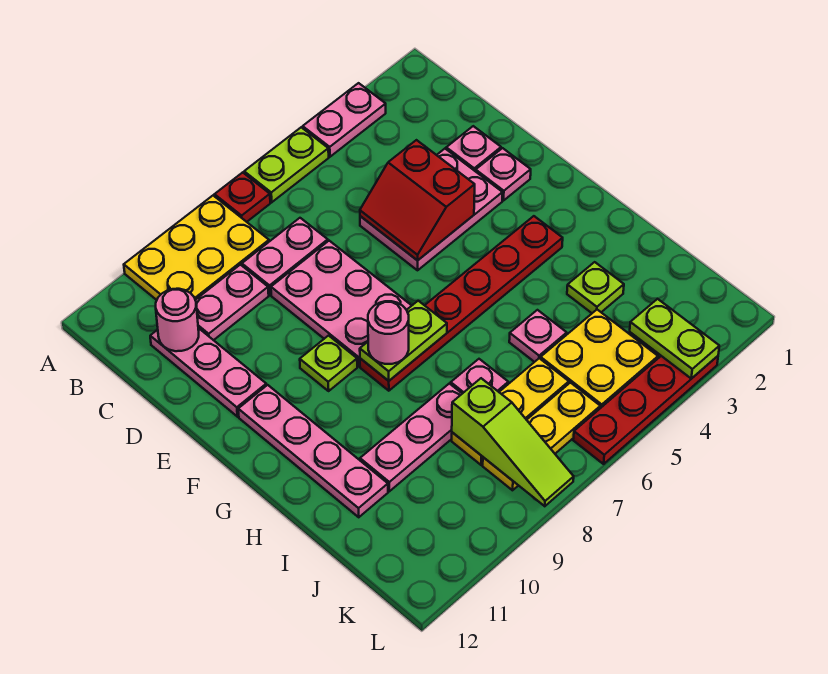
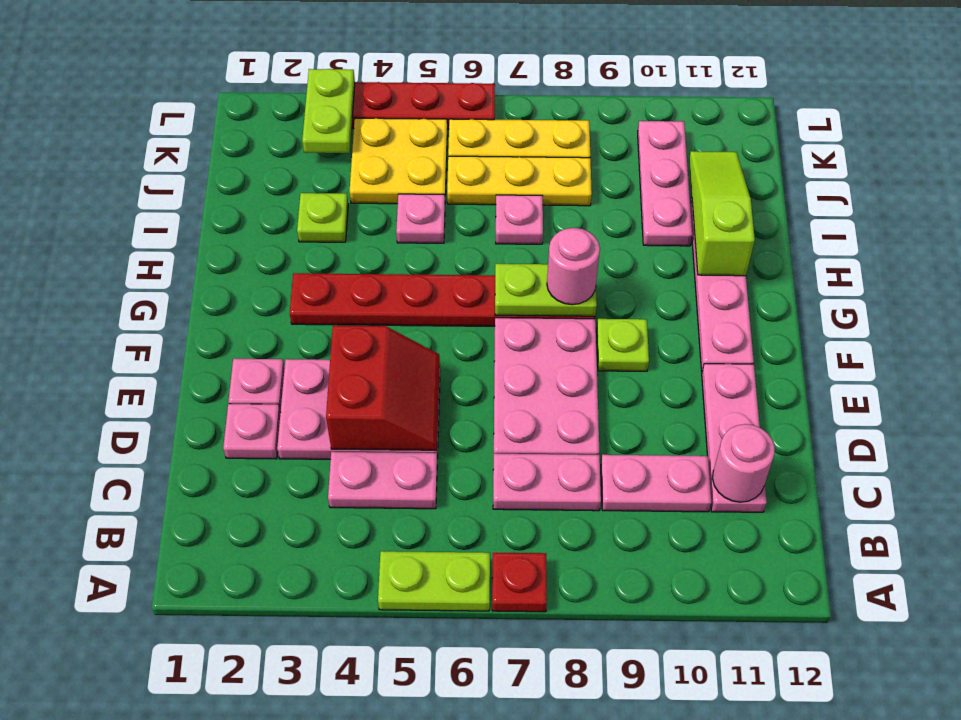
pink 1x2 plate [303,83,386,157] -> pink 1x2 plate moved to [328,452,437,509]
yellow 2x3 plate [124,196,269,300] -> none
pink 1x3 plate [360,384,462,491] -> pink 1x3 plate turned to [638,121,692,246]
lime 1x3 slope [452,378,574,506] -> lime 1x3 slope moved to [689,151,755,276]

